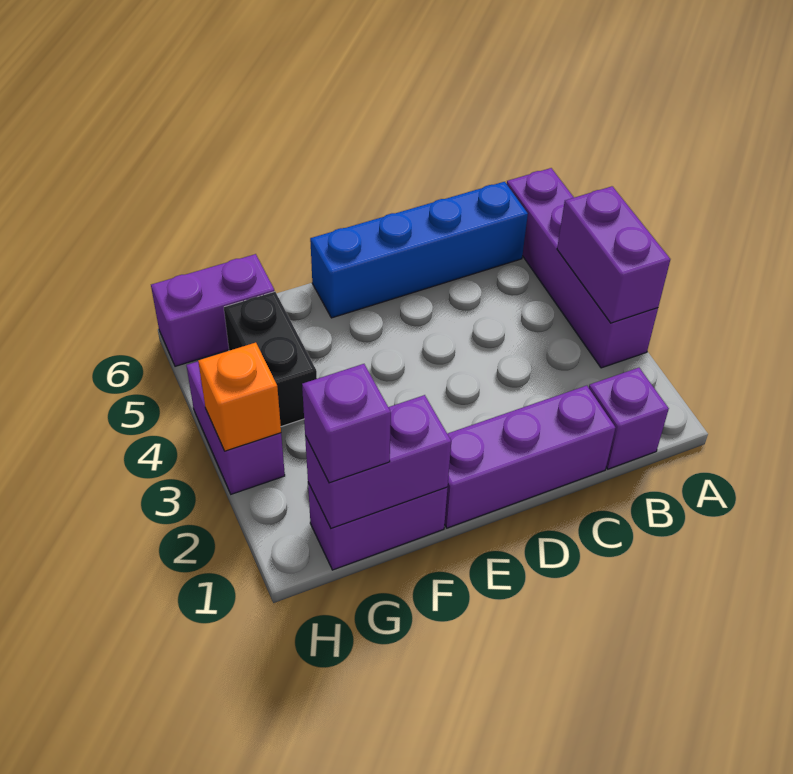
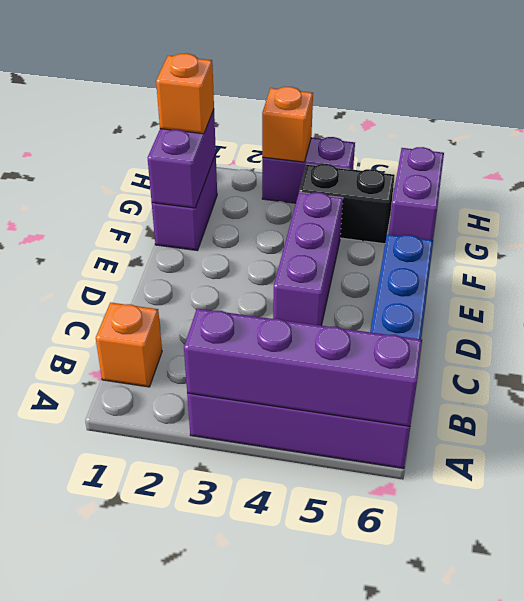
purple 1x2 brick [557,186,670,323] -> purple 1x4 brick [184,309,422,426]
purple 1x1 brick [589,368,669,469] -> orange 1x1 brick [96,303,162,387]
purple 1x3 brick [444,386,615,528] -> purple 1x3 brick moved to [273,192,343,326]
purple 1x1 brick [302,364,391,483] -> orange 1x1 brick [156,53,214,134]

